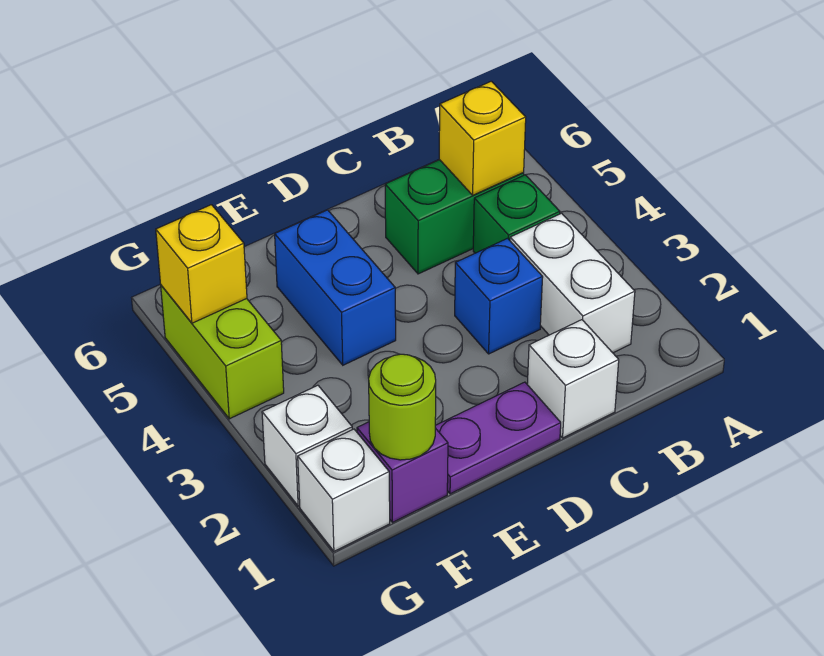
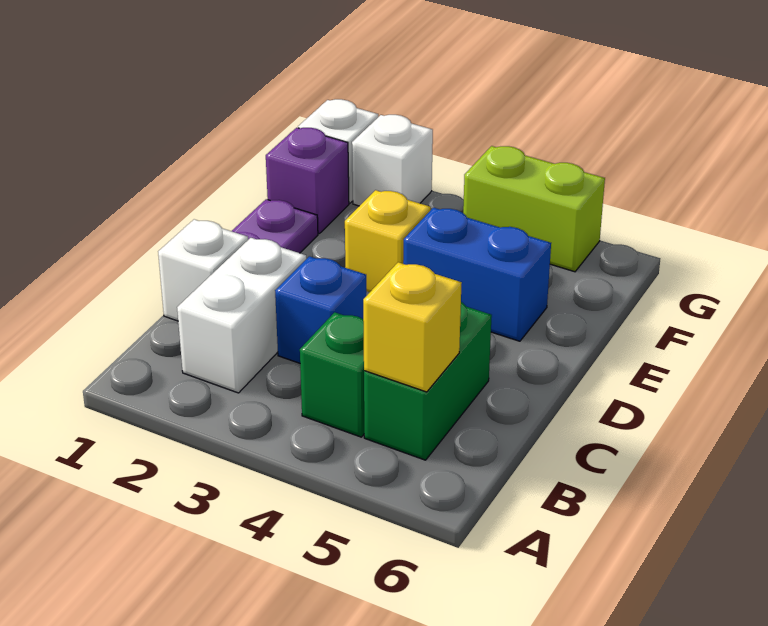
white 1x2 brick [510,213,635,353] -> white 1x2 brick turned to [177,238,306,393]
lime 1x1 round brick [369,354,436,460] -> none
yellow 1x1 brick [156,205,247,323] -> yellow 1x1 brick moved to [345,190,431,293]

